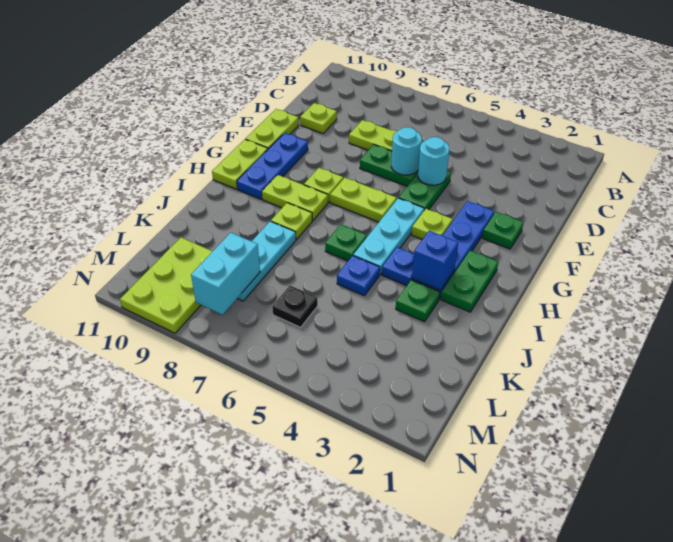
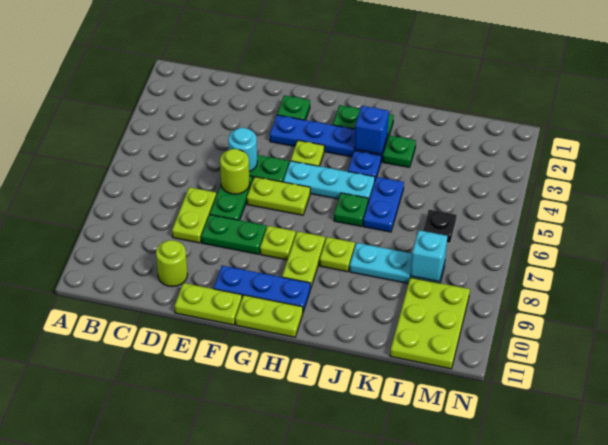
lime 1x1 plate [300,103,337,133] -> lime 1x1 round brick [156,240,188,287]
cyan 1x1 round brick [391,127,422,175] -> lime 1x1 round brick [220,149,250,194]
none -> green 1x2 plate [201,215,266,254]
lime 1x2 plate [330,178,397,222] -> lime 1x2 plate turned to [247,177,310,215]
blue 1x1 plate [337,256,380,295] -> blue 1x2 plate [363,177,404,232]
cyan 1x2 brick [191,233,260,315] -> cyan 1x1 brick [410,230,447,282]
lime 2x3 plate [120,237,213,333] -> lime 2x3 plate turned to [390,277,470,369]

